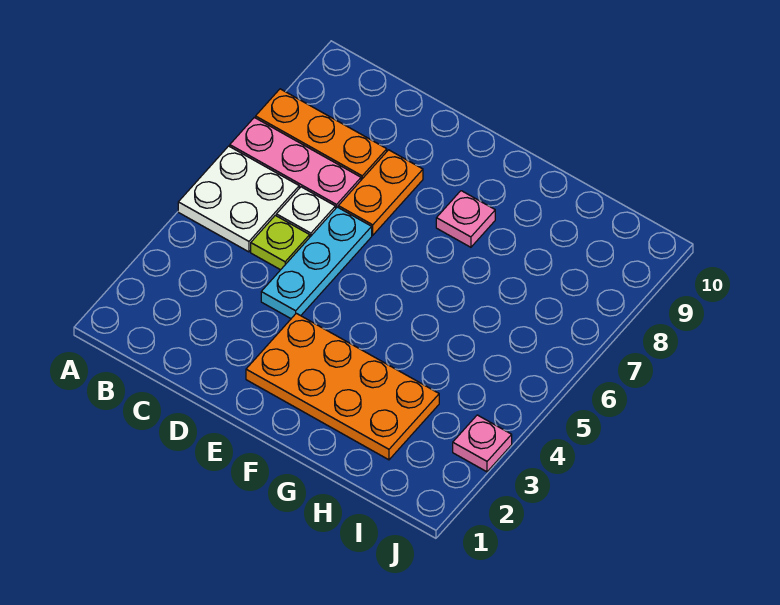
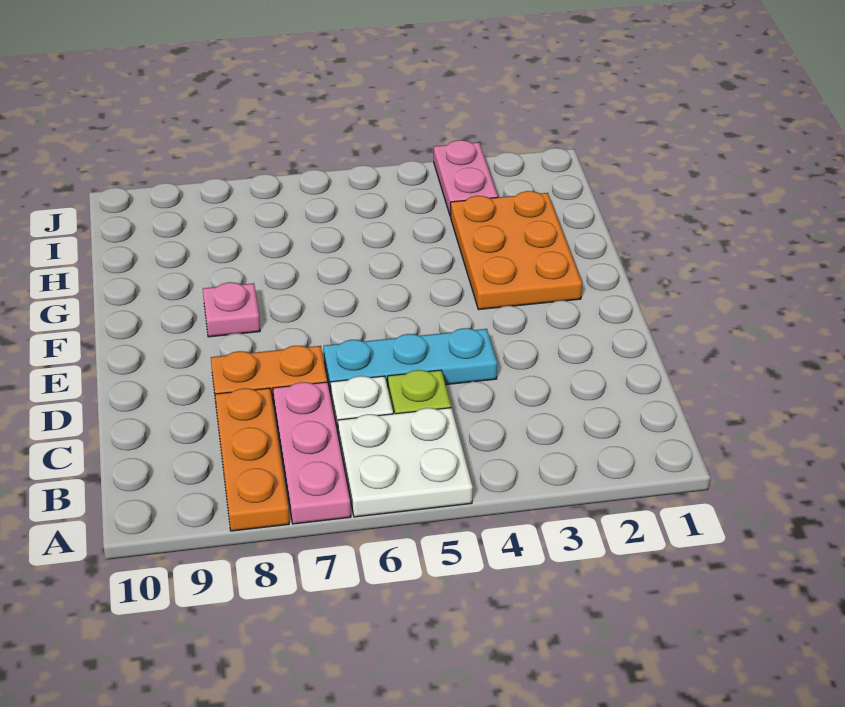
orange 2x4 plate [246,313,439,460] -> orange 2x3 plate [451,191,582,310]
pink 1x1 plate [453,415,512,472] -> pink 1x2 plate [434,140,498,217]

